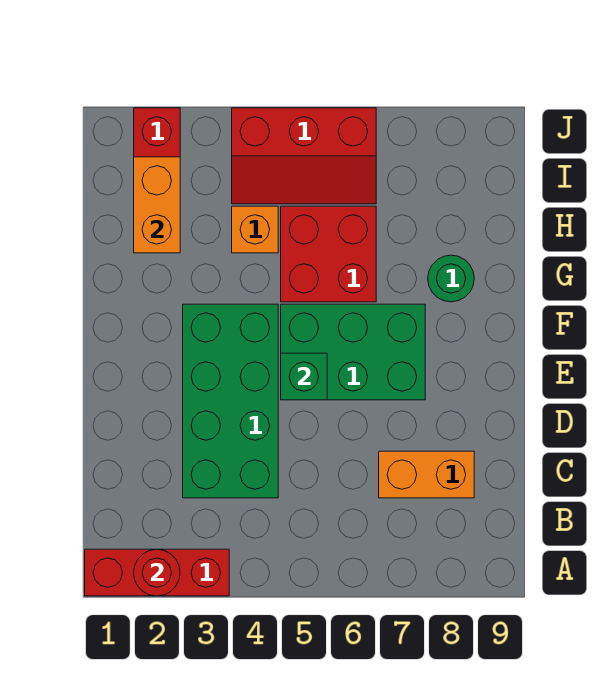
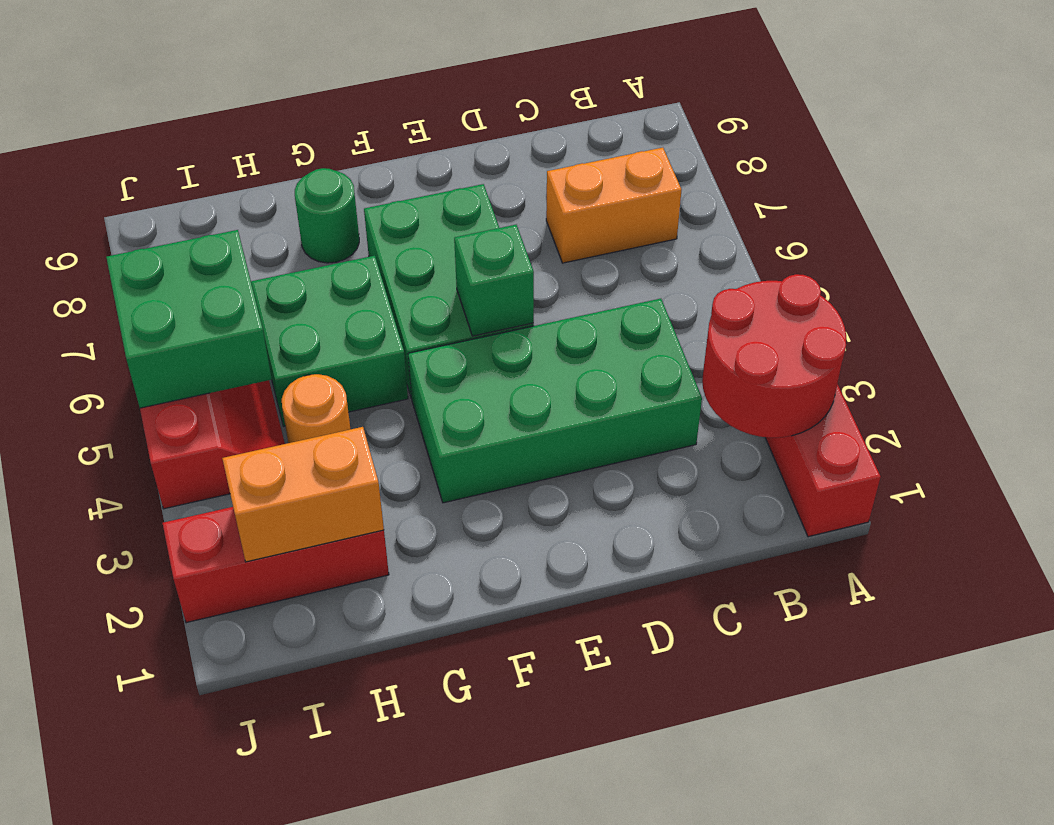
red 1x1 round brick [134,549,180,596] -> red 2x2 round brick [702,274,846,438]
orange 1x2 brick [379,451,474,498] -> orange 1x2 brick turned to [546,148,682,263]
red 2x2 brick [281,206,376,302] -> green 2x2 brick [251,256,408,426]
orange 1x1 brick [232,206,278,253] -> orange 1x1 round brick [282,374,350,443]
none -> green 2x2 brick [106,230,272,408]

